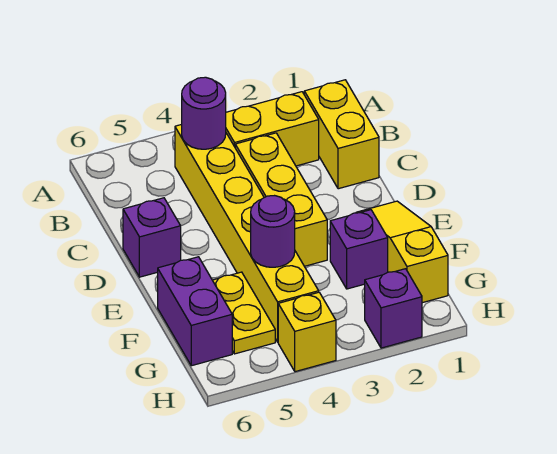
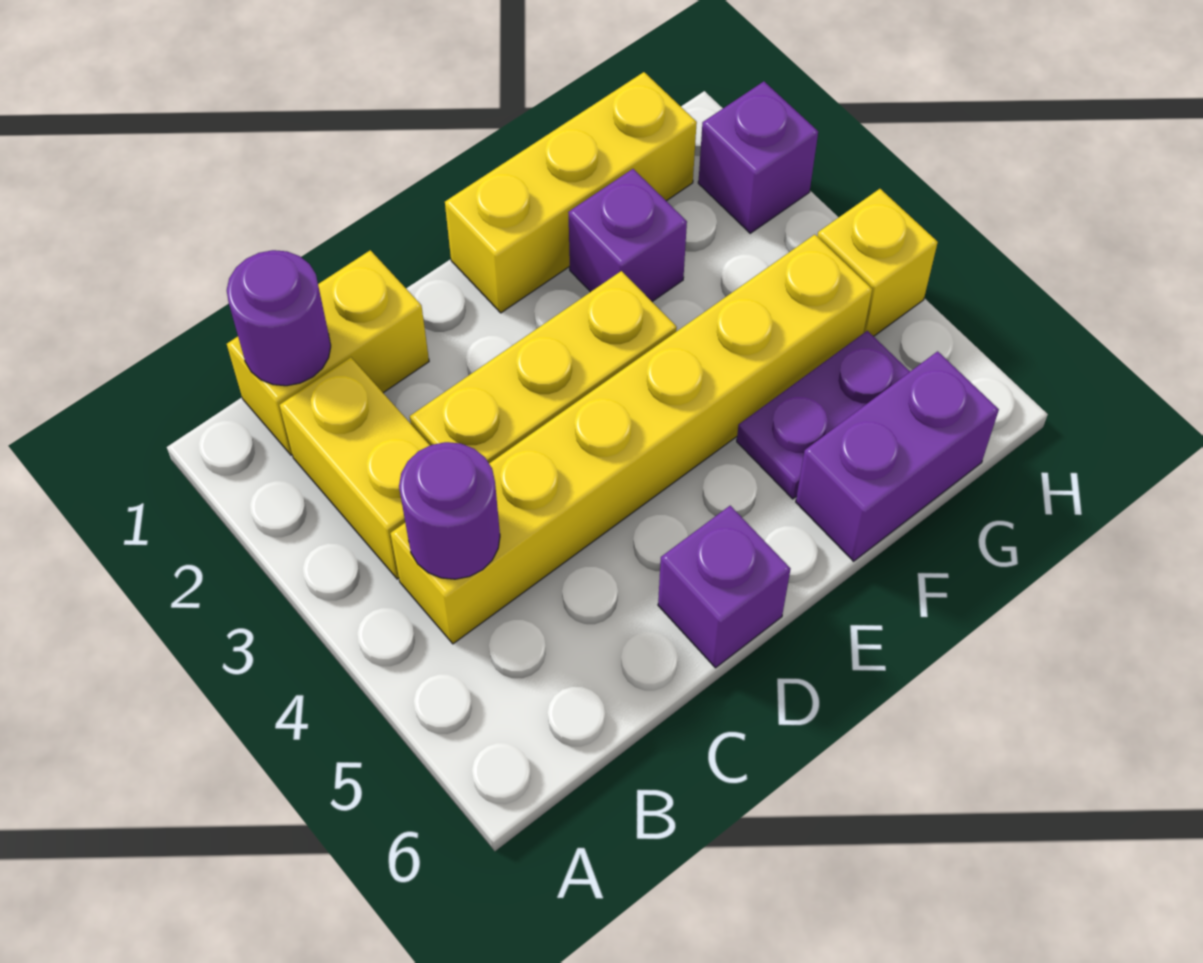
yellow 1x3 slope [356,201,448,303] -> yellow 1x3 brick [445,72,697,313]
purple 1x1 round brick [251,196,295,267] -> purple 1x1 round brick moved to [227,250,331,386]
yellow 1x2 plate [213,272,275,354] -> purple 1x2 plate [737,331,910,499]

